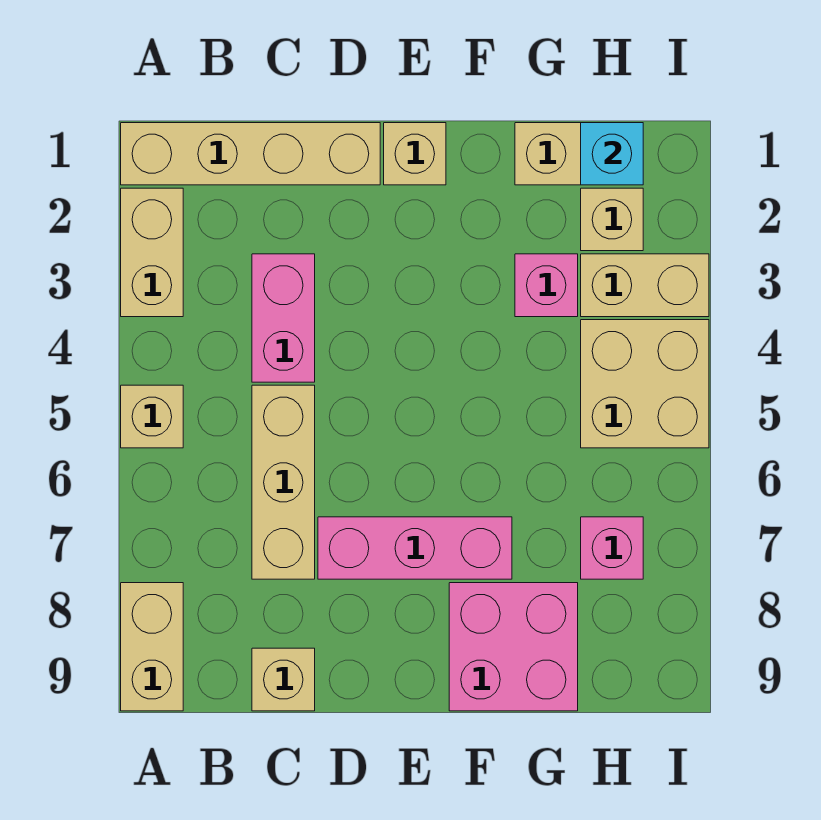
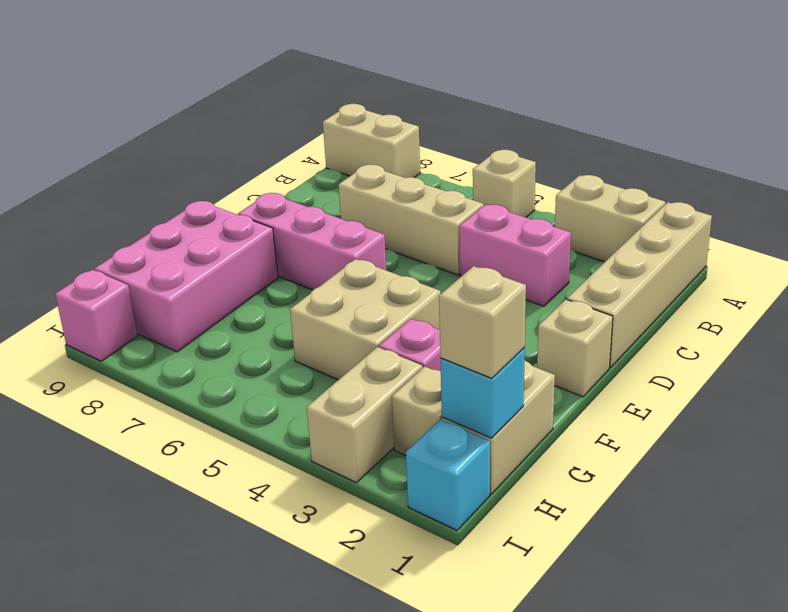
tan 1x1 brick [252,648,315,711] -> tan 1x1 brick moved to [439,266,526,378]
pink 1x3 brick [318,517,512,579] -> pink 1x3 brick turned to [238,193,386,290]
pink 2x2 brick [449,583,578,711] -> pink 2x3 brick [95,201,278,352]
tan 2x2 brick [581,320,709,448] -> tan 2x2 brick moved to [290,259,440,380]
pink 1x1 brick [581,517,643,579] -> pink 1x1 brick moved to [55,270,137,361]
none -> cyan 1x1 brick [406,419,490,530]

